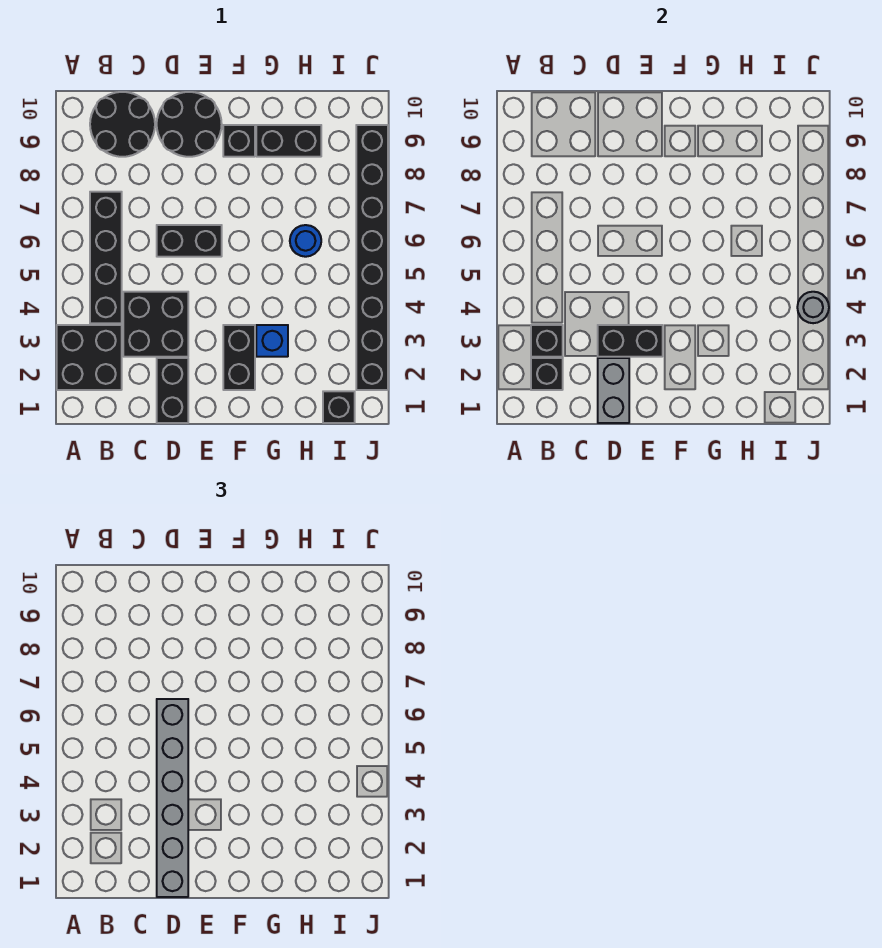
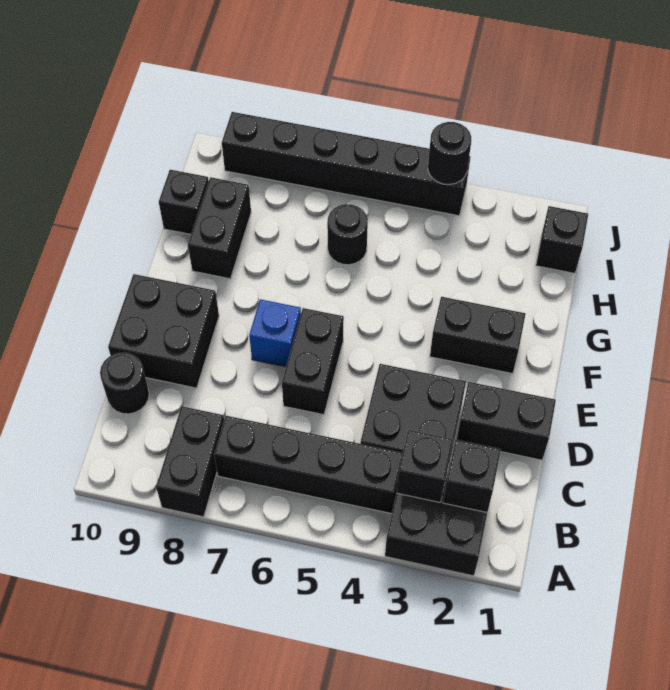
black 2x2 round brick [90,92,155,157] -> black 1x1 round brick [100,353,149,414]
grey 1x2 brick [598,358,629,423] -> none
grey 1x6 brick [157,699,188,897] -> none
black 1x2 brick [598,325,663,357] -> black 1x2 brick moved to [156,406,224,517]
black 2x2 round brick [157,92,222,157] -> black 2x2 brick [108,274,219,388]
black 1x1 brick [223,125,255,157] -> black 1x1 brick moved to [159,170,209,234]
blue 1x1 brick [256,325,288,357] -> blue 1x1 brick moved to [249,299,301,367]
blue 1x1 round brick [290,225,321,257] -> black 1x1 round brick [327,204,368,265]
black 1x8 brick [356,125,388,390] -> black 1x6 brick [222,112,470,216]
grey 1x1 round brick [797,292,829,323] -> black 1x1 round brick [428,122,471,184]

